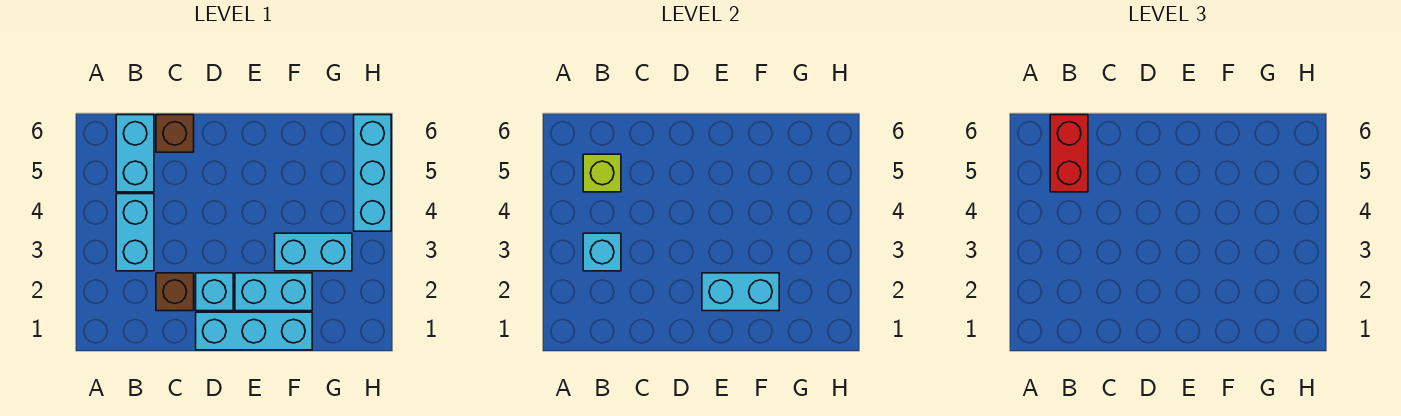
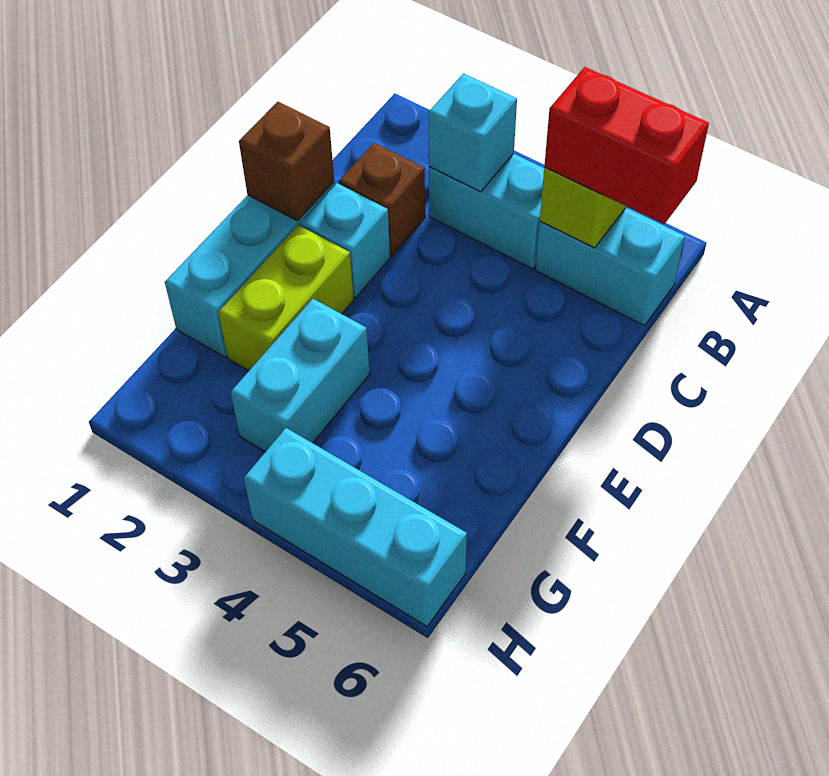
brown 1x1 brick [156,115,194,152] -> brown 1x1 brick moved to [239,102,334,221]
cyan 1x2 brick [235,273,312,311] -> lime 1x2 brick [218,225,354,371]
cyan 1x2 brick [702,273,779,311] -> none

